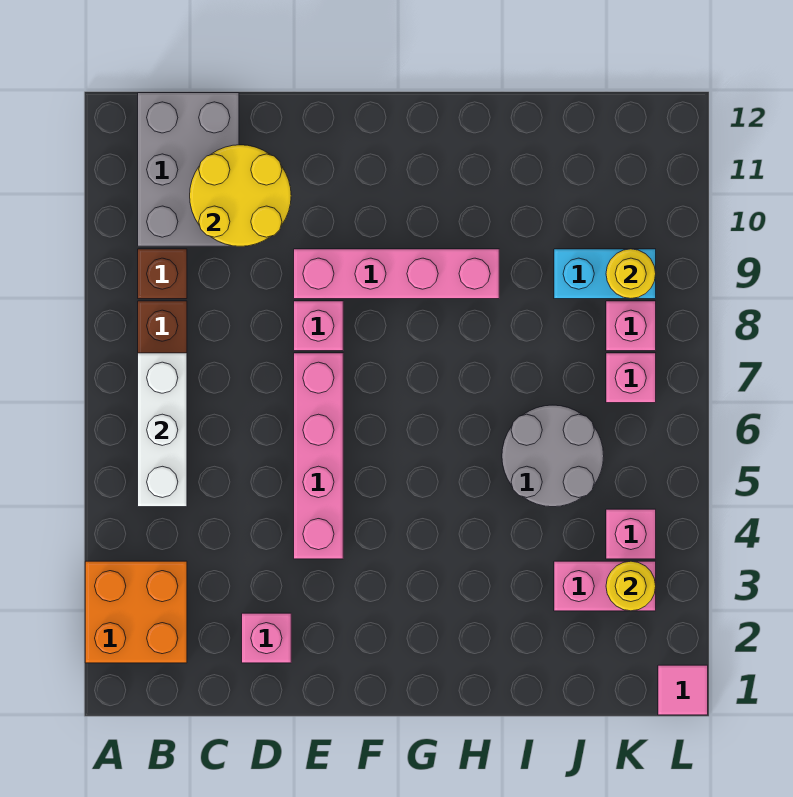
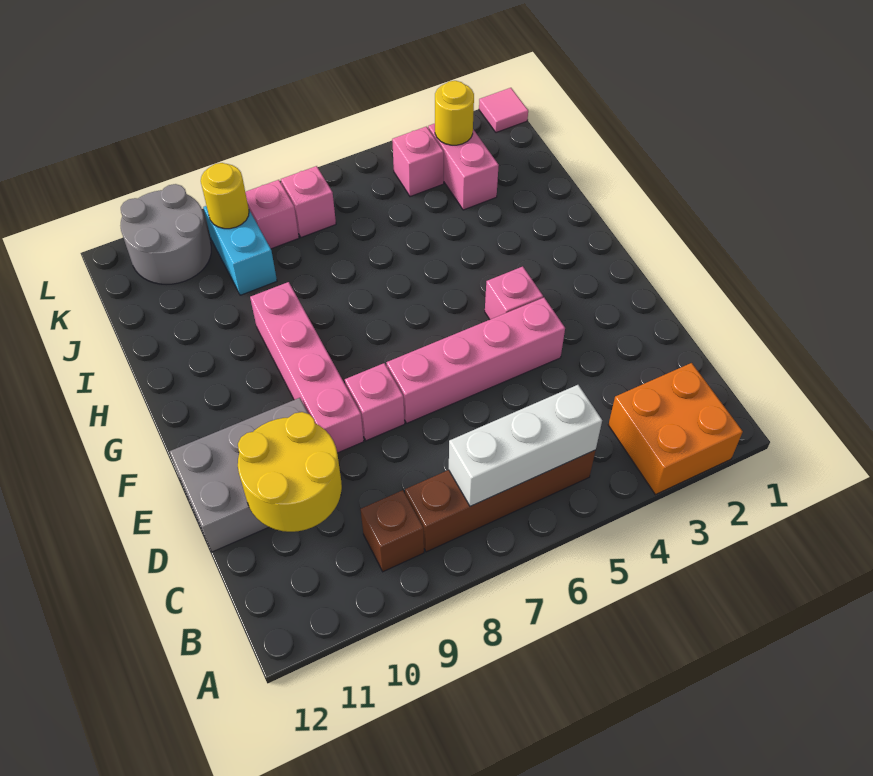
grey 2x3 brick [138,93,239,246] -> grey 2x3 brick moved to [169,398,308,552]
pink 1x1 brick [242,613,291,663] -> pink 1x1 brick moved to [485,266,543,319]
grey 2x2 round brick [502,405,604,507] -> grey 2x2 round brick moved to [120,184,211,285]

